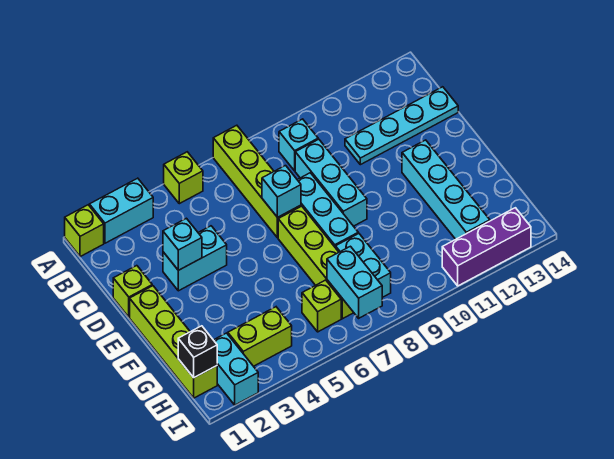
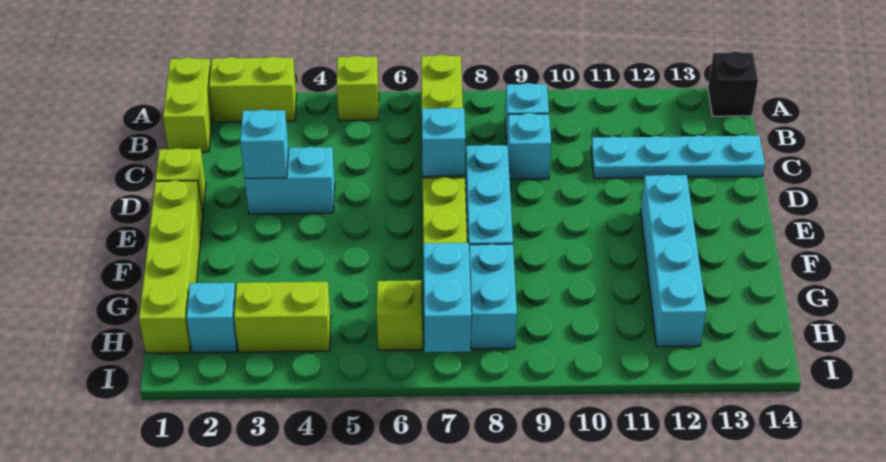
lime 1x1 brick [65,205,104,257] -> lime 1x2 brick [163,57,213,152]
cyan 1x2 brick [89,178,153,243] -> lime 1x2 brick [209,56,297,122]
cyan 1x3 brick [295,139,367,226] -> cyan 1x1 brick [507,113,551,179]
black 1x1 brick [178,326,217,378] -> black 1x1 brick moved to [708,51,758,116]
cyan 1x2 brick [214,333,258,405] -> cyan 1x1 brick [187,283,237,353]
purple 1x3 brick [442,208,531,286] -> none

